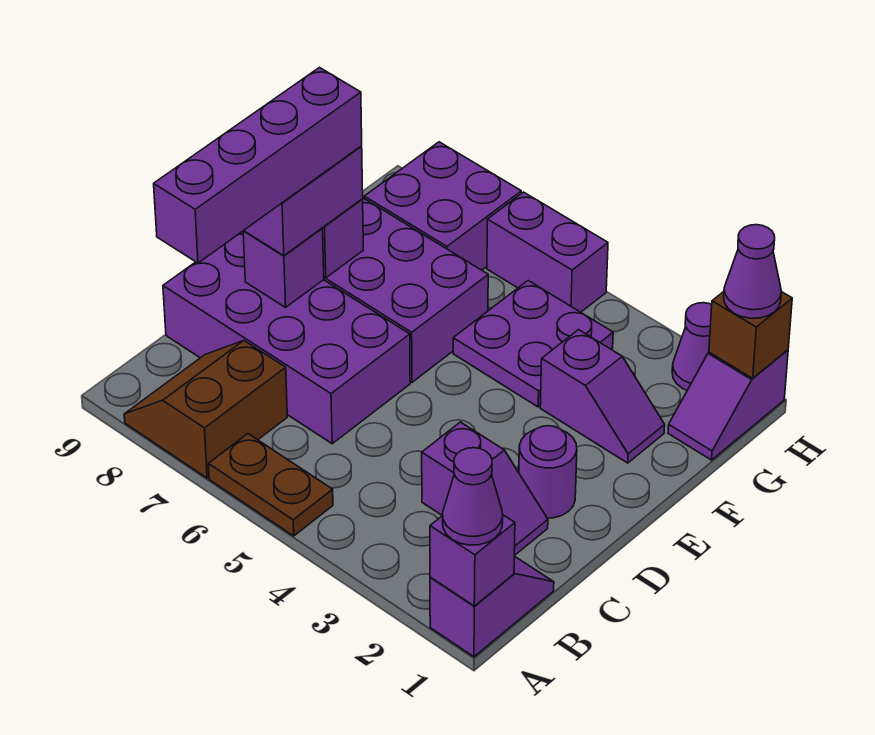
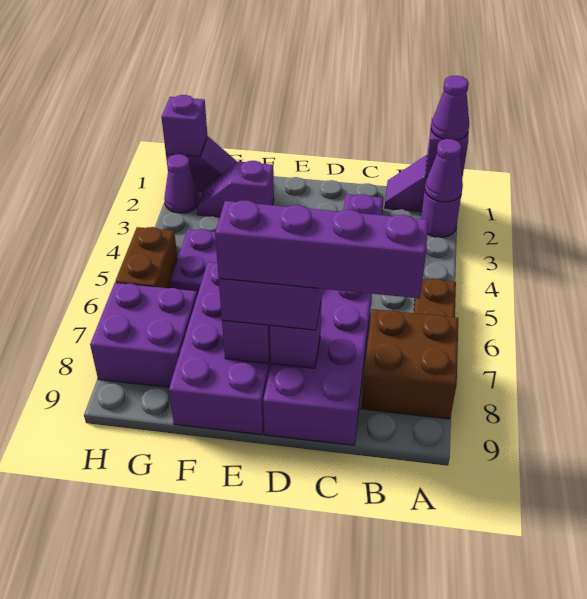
brown 2x2 slope [124,341,287,478] -> brown 2x2 brick [361,309,458,419]
purple 1x1 round brick [519,426,577,518] -> purple 1x1 round brick moved to [421,191,461,237]
purple 1x2 slope [540,330,665,463] -> purple 1x2 slope turned to [197,161,274,217]
brown 1x1 brick [709,292,792,378] -> purple 1x1 brick [162,95,208,157]
purple 1x1 cone [724,225,781,318] -> purple 1x1 cone moved to [425,139,463,202]
purple 1x2 brick [487,192,608,312] -> brown 1x2 brick [115,227,178,288]

